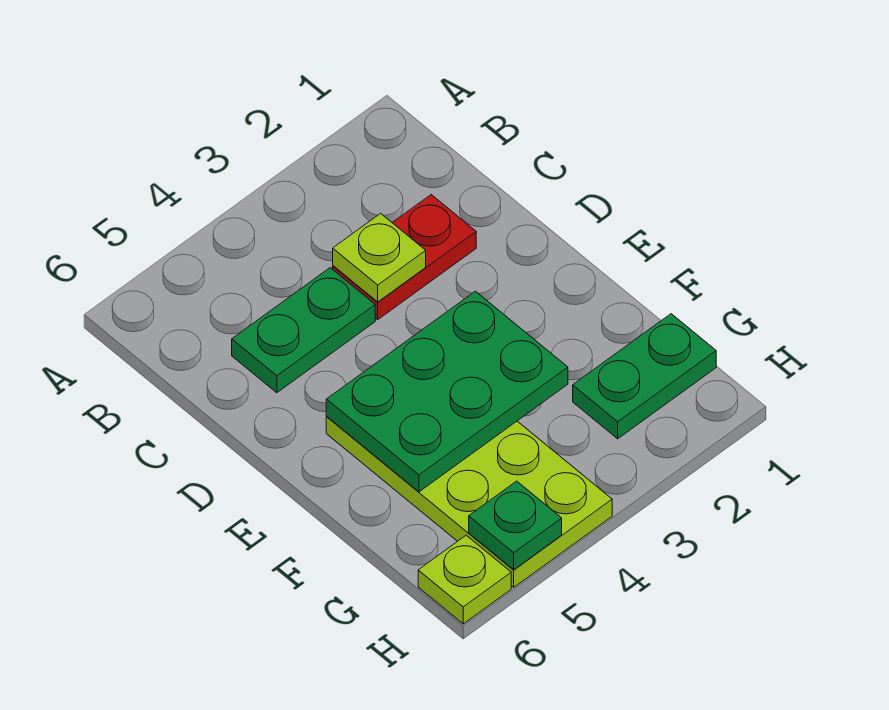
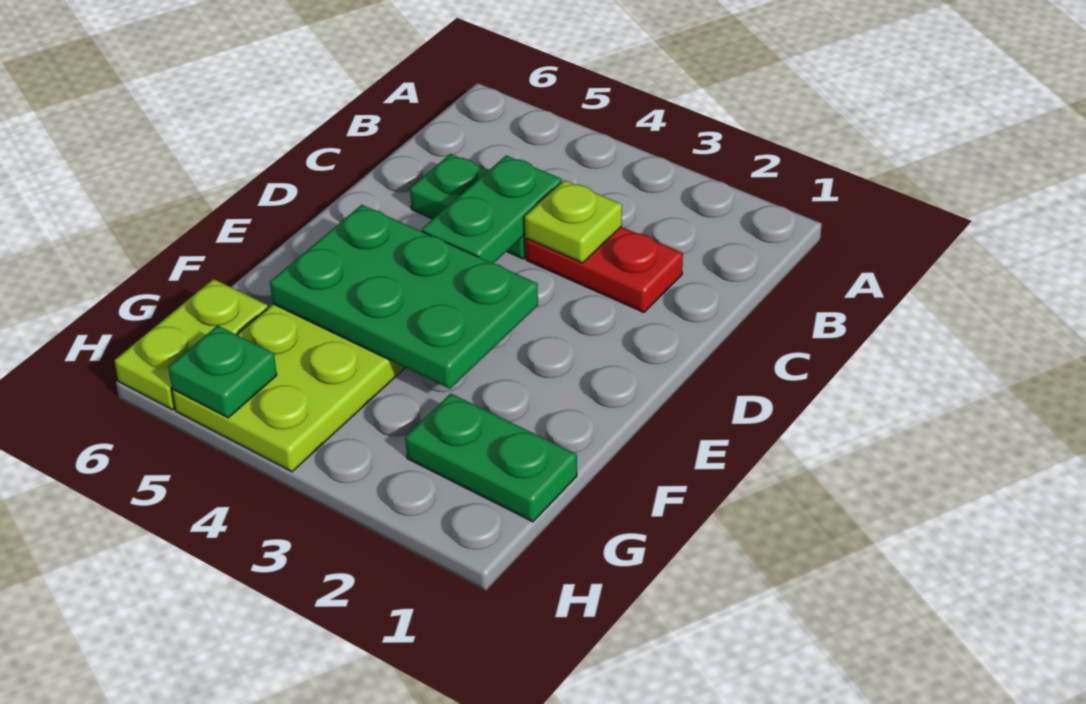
none -> green 1x2 plate [422,156,562,263]
lime 1x1 plate [418,535,511,624] -> lime 1x2 plate [115,279,268,410]

